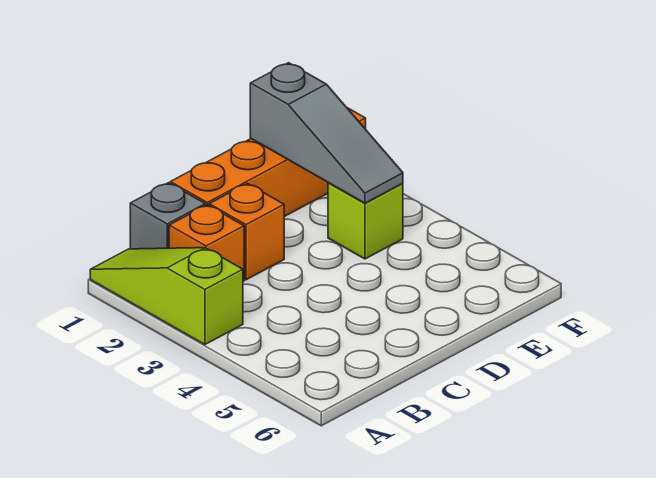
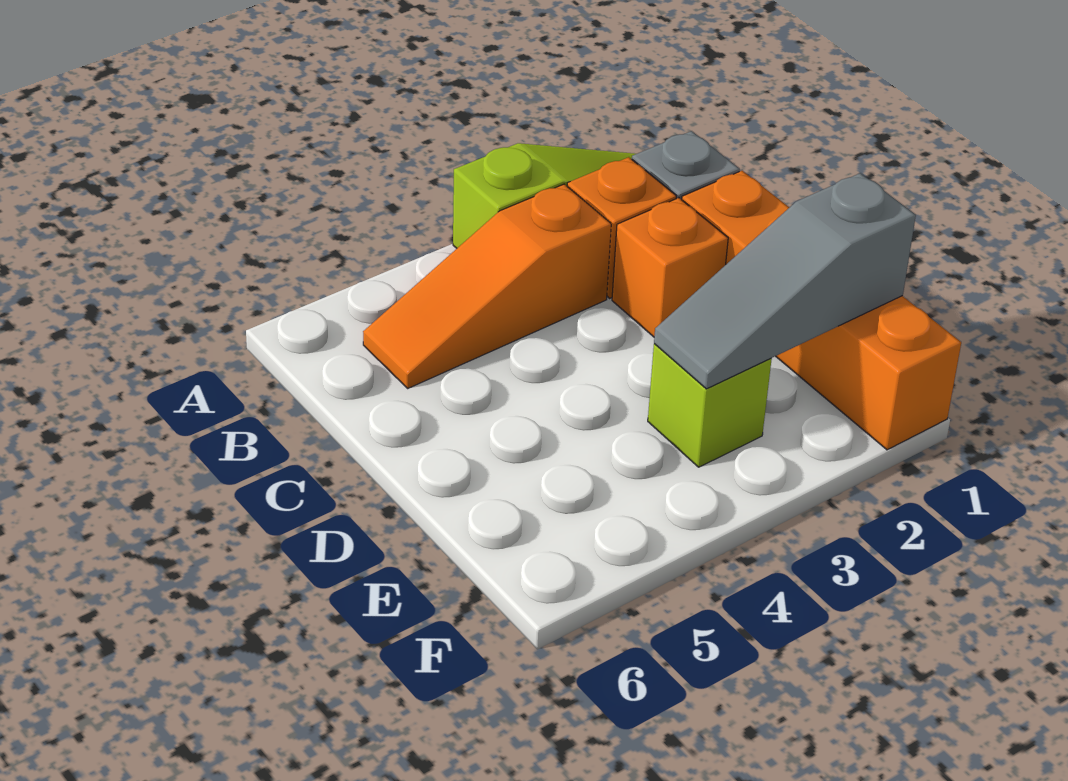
none -> orange 1x3 slope [363,184,611,388]

